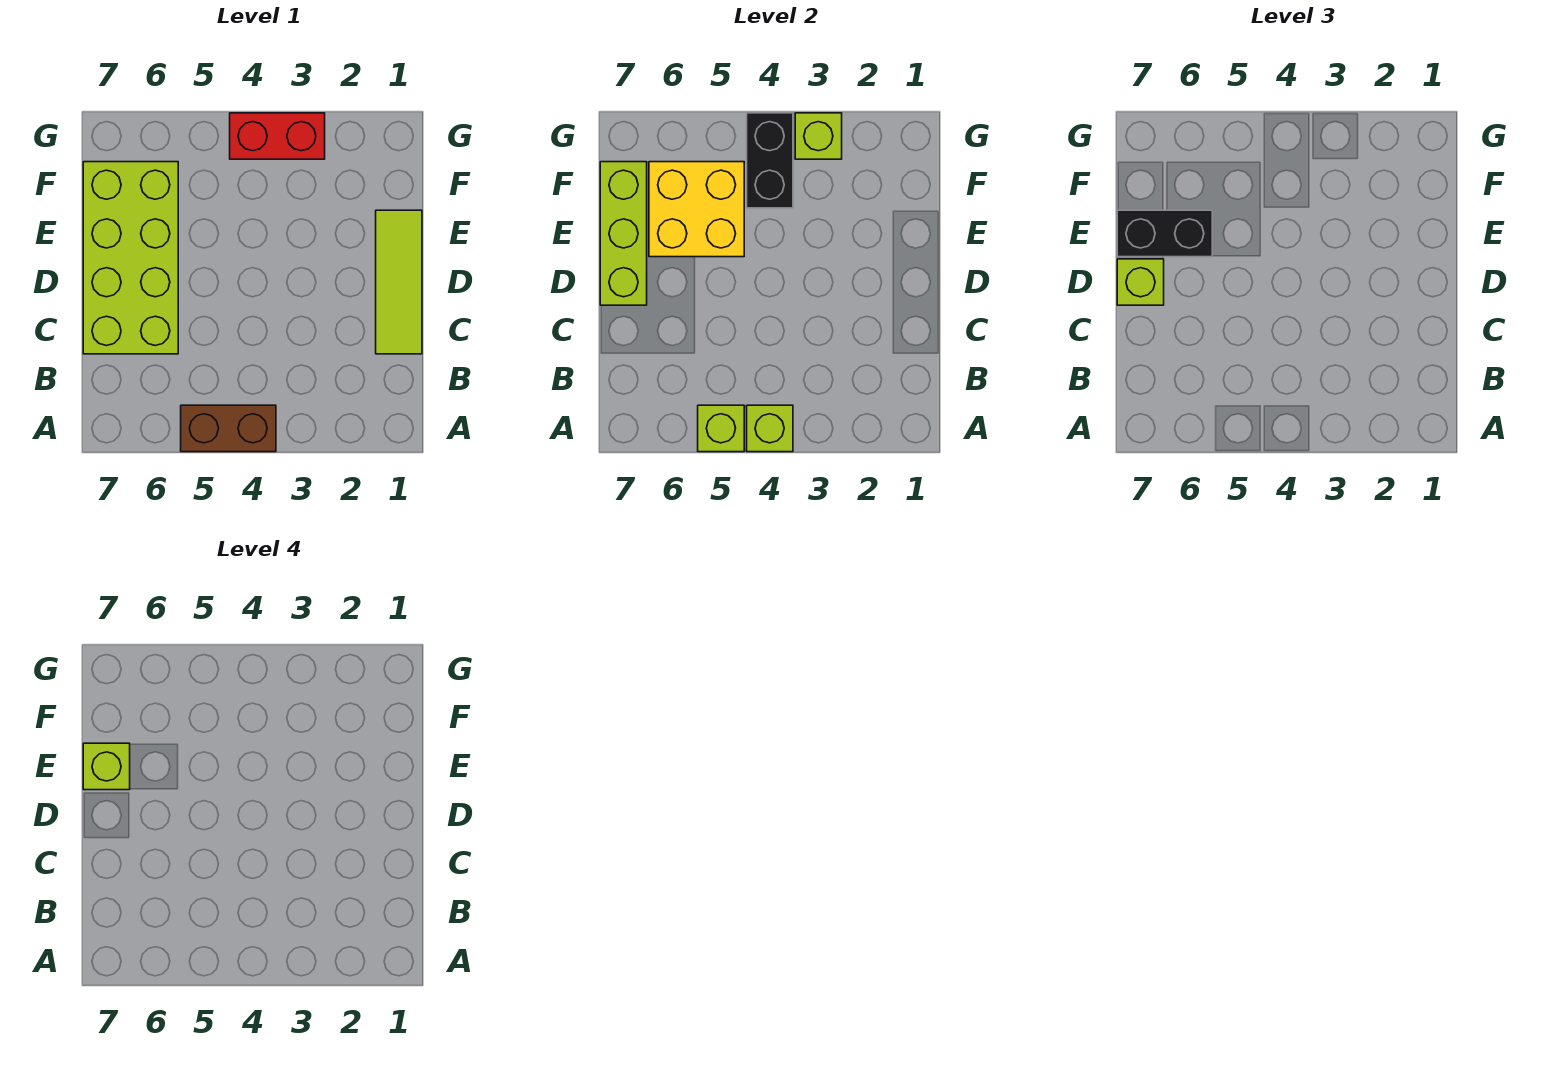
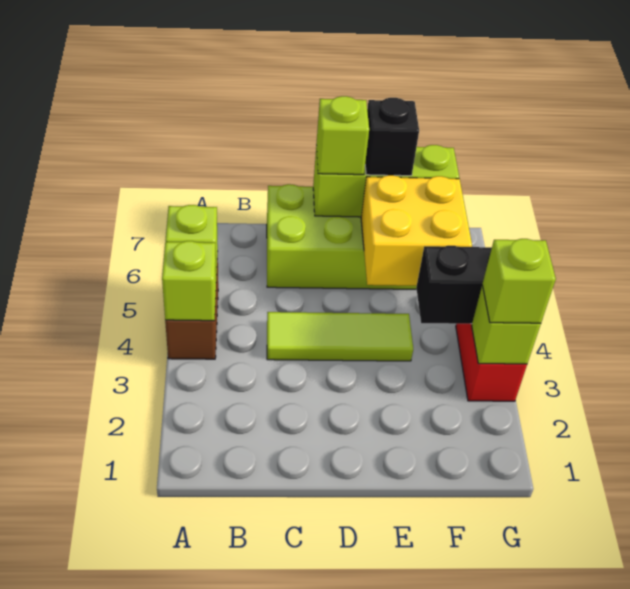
lime 1x3 tile [376,210,422,354] -> lime 1x3 tile moved to [267,312,413,361]
black 1x2 brick [1117,210,1212,257] -> black 1x1 brick [365,98,419,176]
lime 1x1 brick [83,743,130,790] -> lime 1x1 brick moved to [482,239,556,323]

